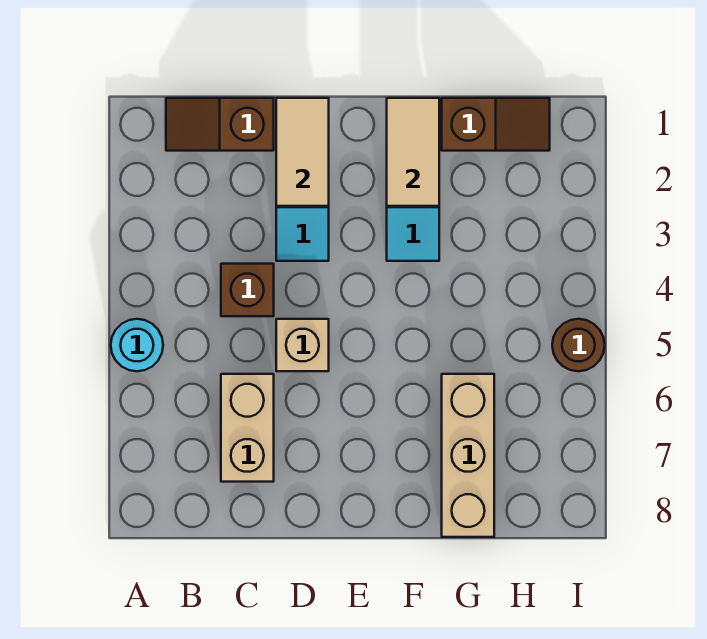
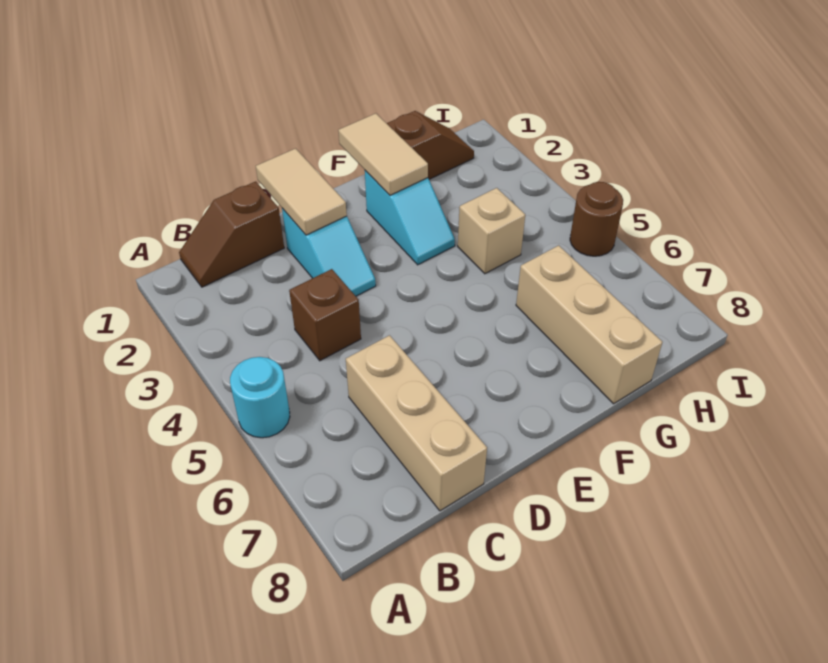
tan 1x2 brick [221,374,274,482] -> tan 1x3 brick [346,335,487,511]
tan 1x1 brick [276,319,329,371] -> tan 1x1 brick moved to [458,188,525,274]

